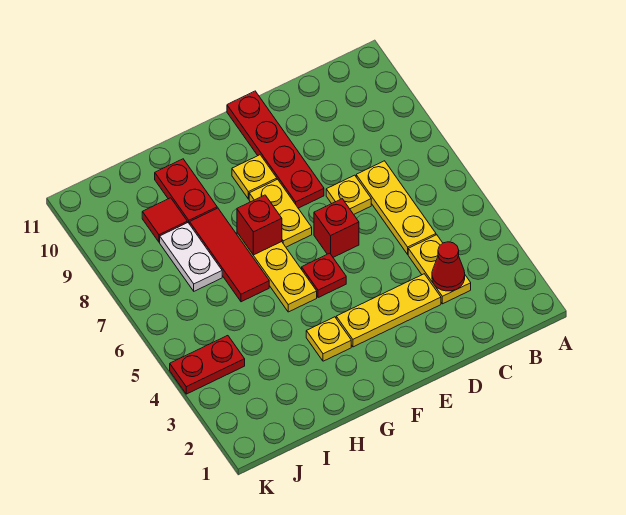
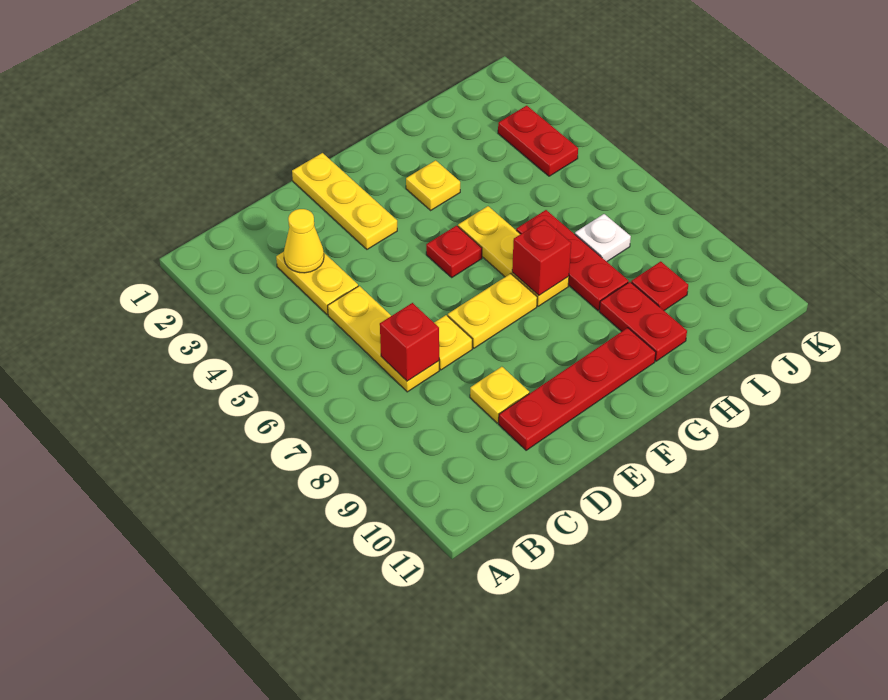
red 1x1 cone [432,242,465,291] -> yellow 1x1 cone [284,209,324,273]
yellow 1x3 plate [336,274,441,347] -> yellow 1x3 plate turned to [292,153,397,249]
red 1x1 brick [314,199,359,257] -> red 1x1 brick moved to [380,303,439,381]
red 1x4 plate [227,91,324,208] -> red 1x4 plate turned to [499,328,656,450]
yellow 1x2 plate [249,179,312,247] -> yellow 1x2 plate turned to [448,274,537,348]
yellow 1x1 plate [232,155,277,199] -> yellow 1x1 plate moved to [470,367,529,423]
red 1x3 tile [190,208,269,302] -> red 1x3 plate [516,210,629,310]
white 1x2 plate [160,223,222,291] -> white 1x1 plate [575,214,631,262]
red 1x1 tile [142,198,187,242] -> red 1x1 plate [631,261,688,310]
red 1x2 plate [170,336,245,394] -> red 1x2 plate turned to [498,106,578,176]

